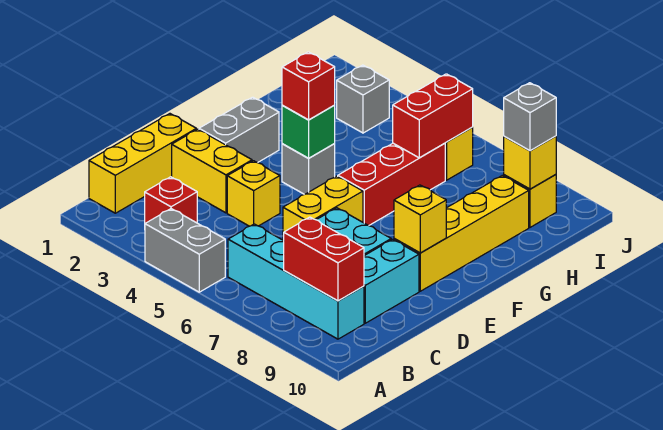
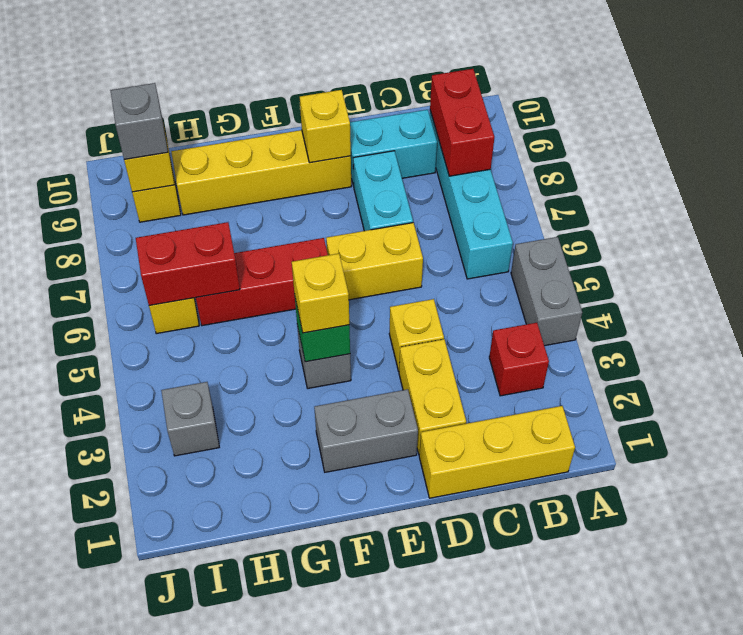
red 1x1 brick [282,52,335,120] -> yellow 1x1 brick [292,253,349,333]

